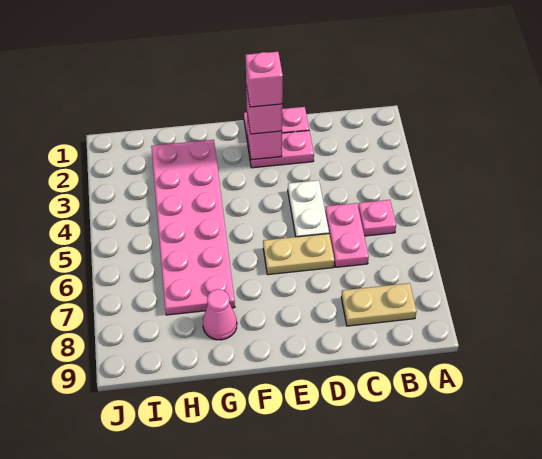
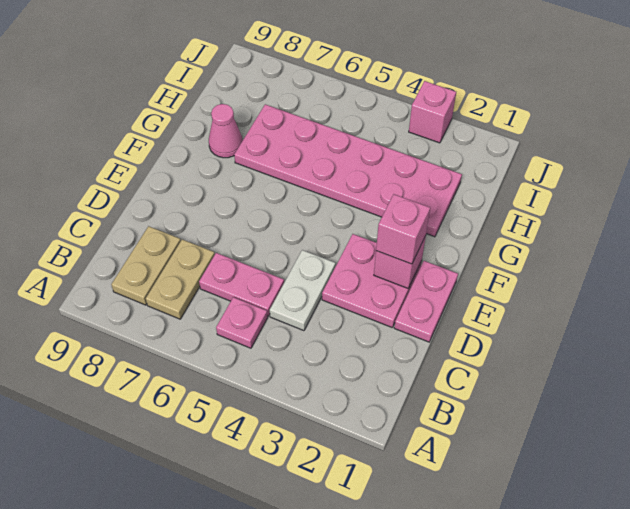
pink 1x2 plate [247,130,314,168] -> pink 2x2 plate [322,234,422,327]
white 1x2 plate [288,180,329,237] -> white 1x2 plate turned to [270,250,336,331]
tan 1x2 plate [263,234,334,275] -> tan 1x2 plate moved to [146,239,215,319]
pink 1x1 brick [245,52,283,107] -> pink 1x1 brick moved to [409,81,456,143]

